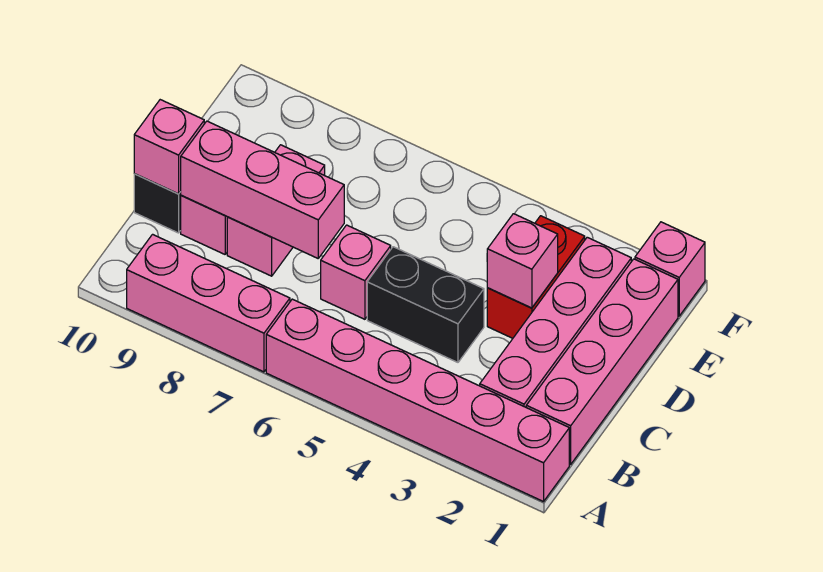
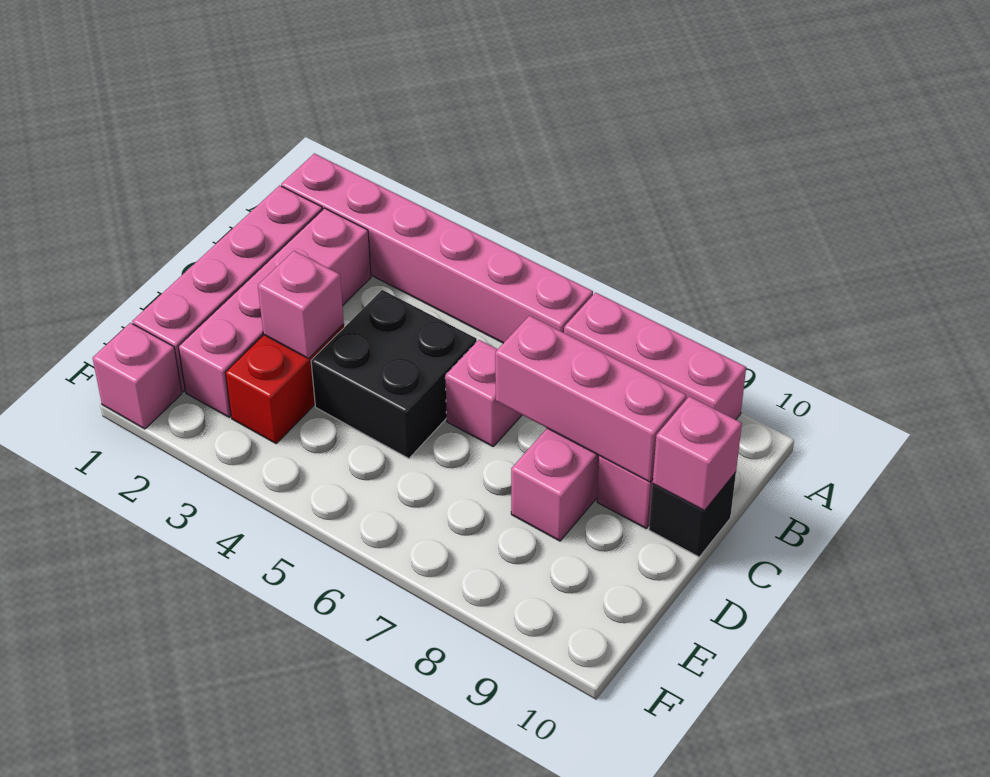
black 1x2 brick [367,247,484,362] -> black 2x2 brick [311,290,477,458]

